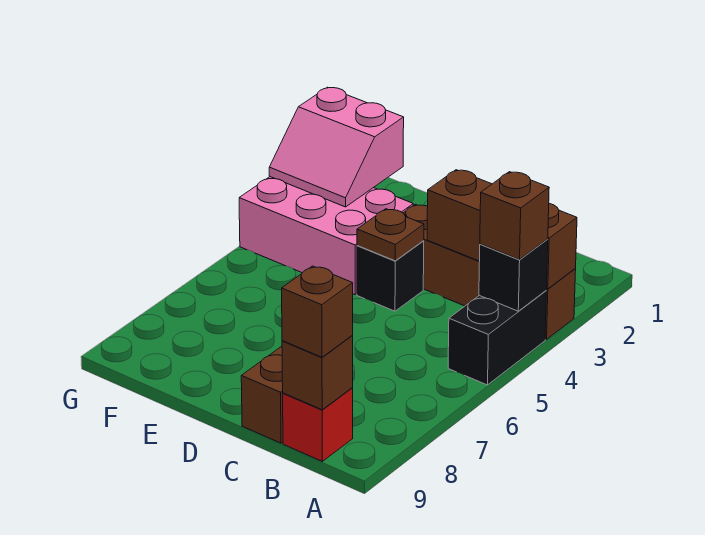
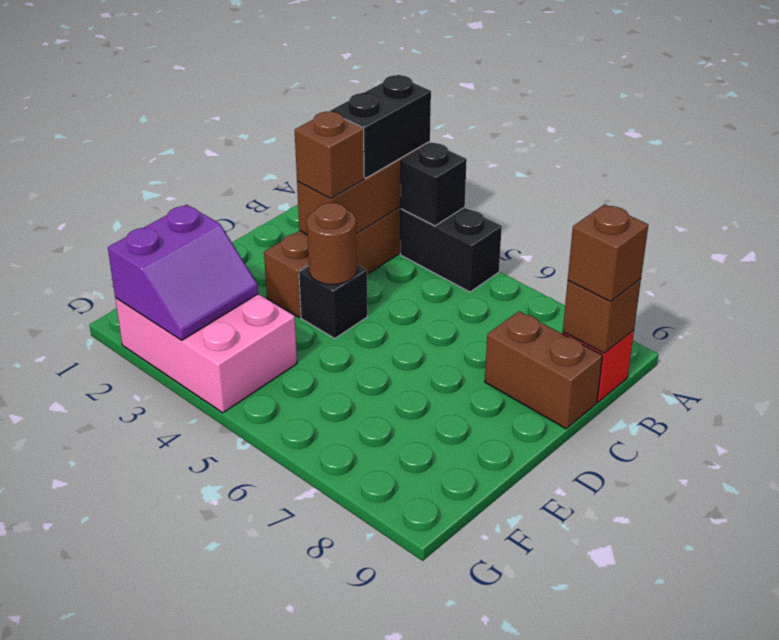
none -> black 1x2 brick [330,75,431,178]
brown 1x1 brick [480,172,549,260] -> brown 1x1 brick moved to [295,112,364,198]
brown 1x1 plate [357,209,424,261] -> brown 1x1 round brick [307,203,357,285]
pink 2x3 brick [239,177,413,295] -> pink 2x3 brick turned to [115,294,297,413]
pink 2x2 slope [269,87,404,207] -> purple 2x2 slope [108,205,258,340]

